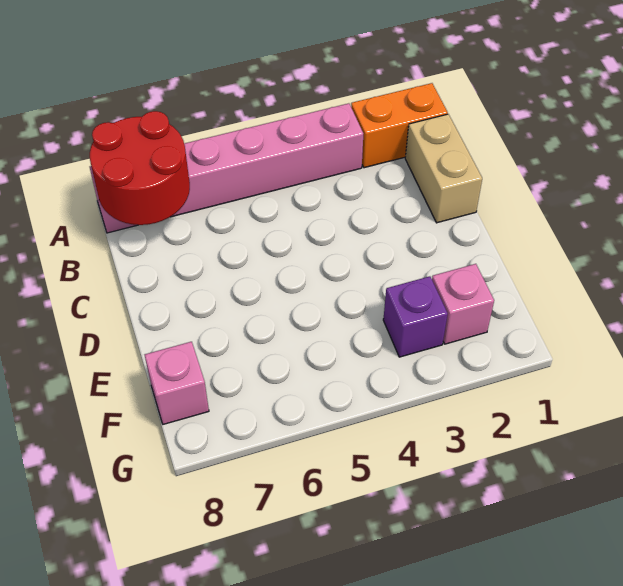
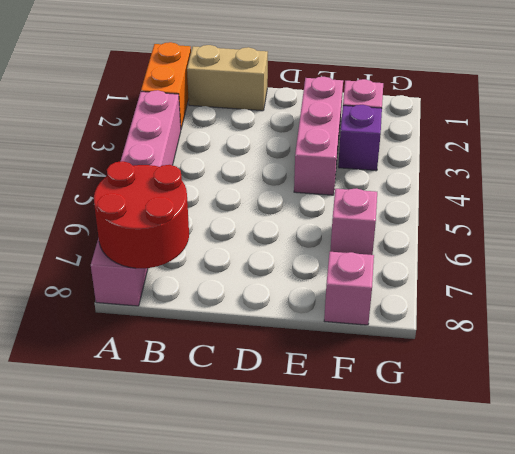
none -> pink 1x3 brick [294,77,343,195]
none -> pink 1x1 brick [330,188,377,255]

